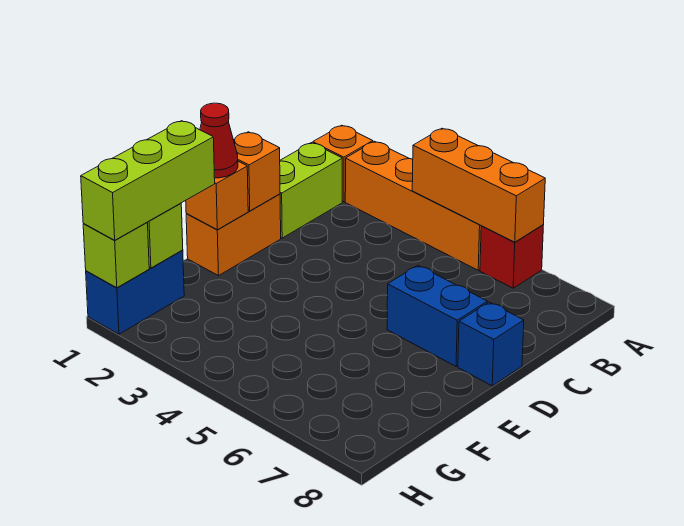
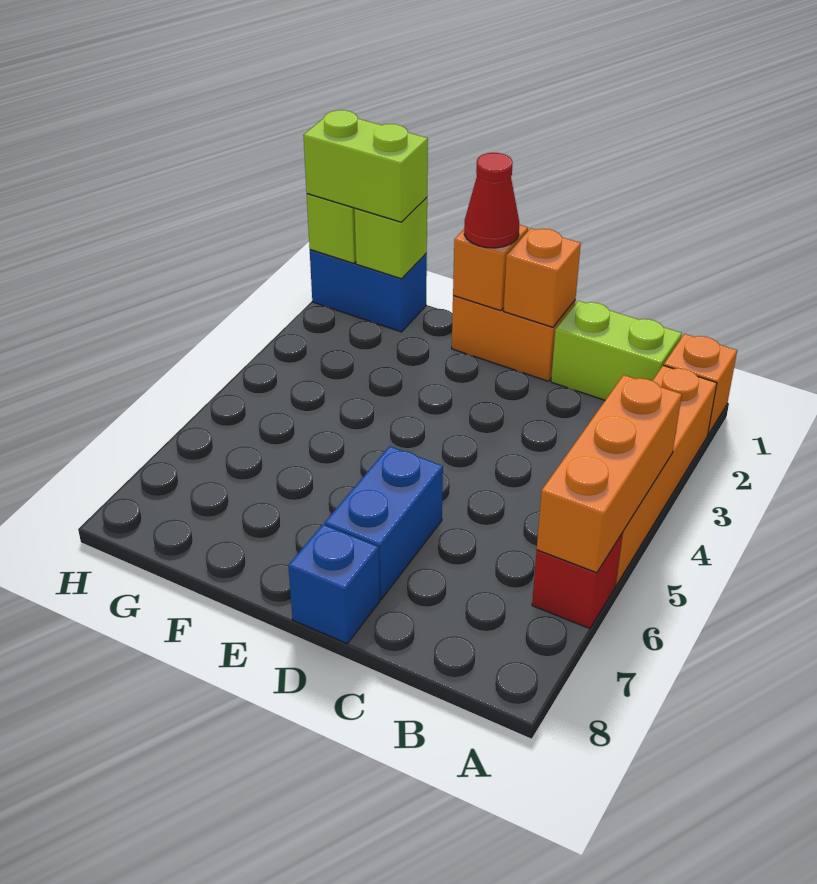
lime 1x3 brick [81,121,215,240] -> lime 1x2 brick [303,110,428,222]

